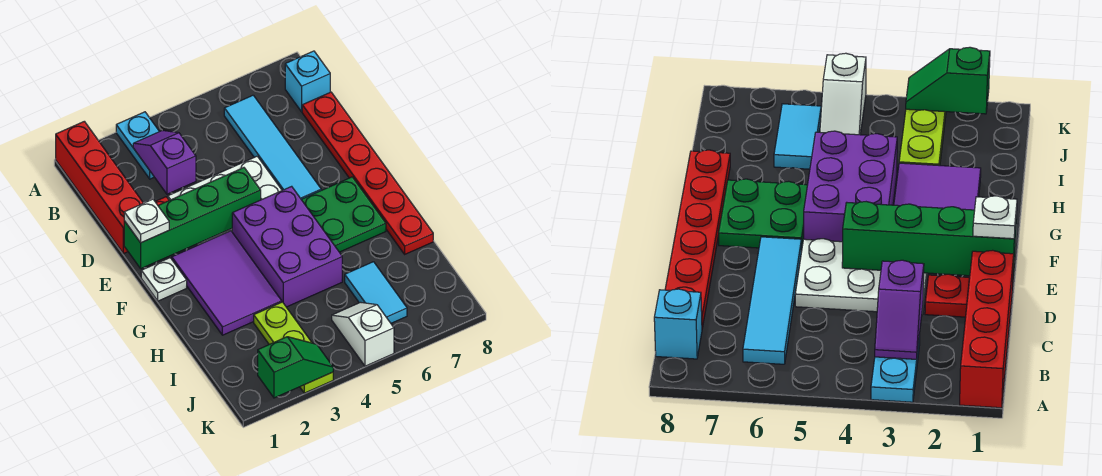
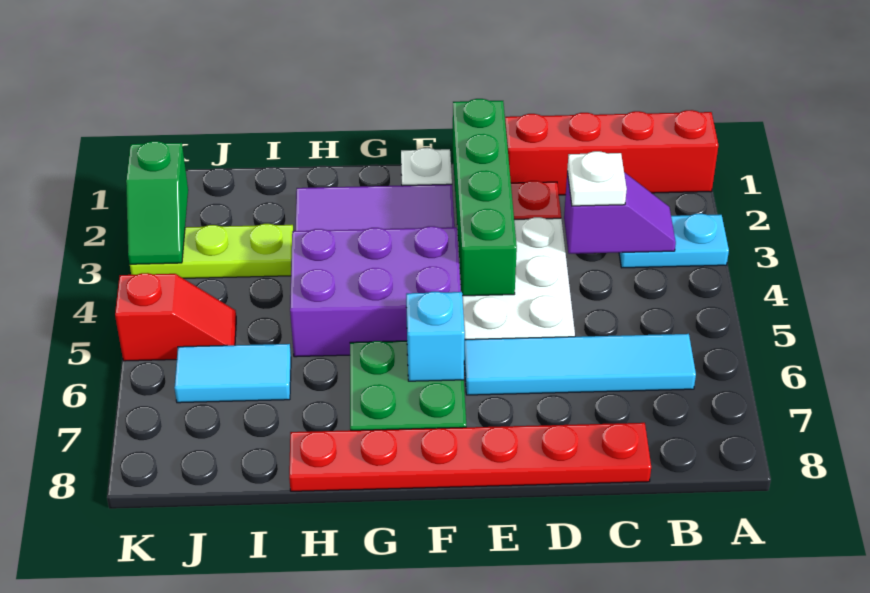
cyan 1x1 brick [285,51,330,112] -> cyan 1x1 brick moved to [406,292,465,381]
white 1x1 plate [124,199,169,243] -> white 1x1 plate moved to [567,151,627,206]
white 1x2 slope [332,302,394,366] -> red 1x2 slope [115,273,236,361]

